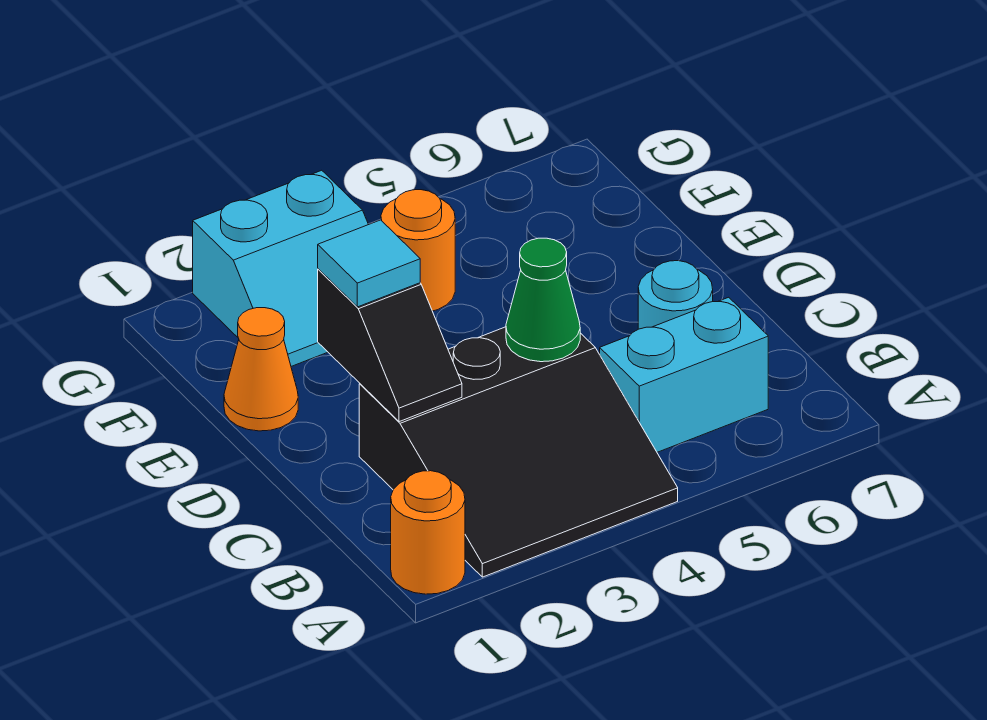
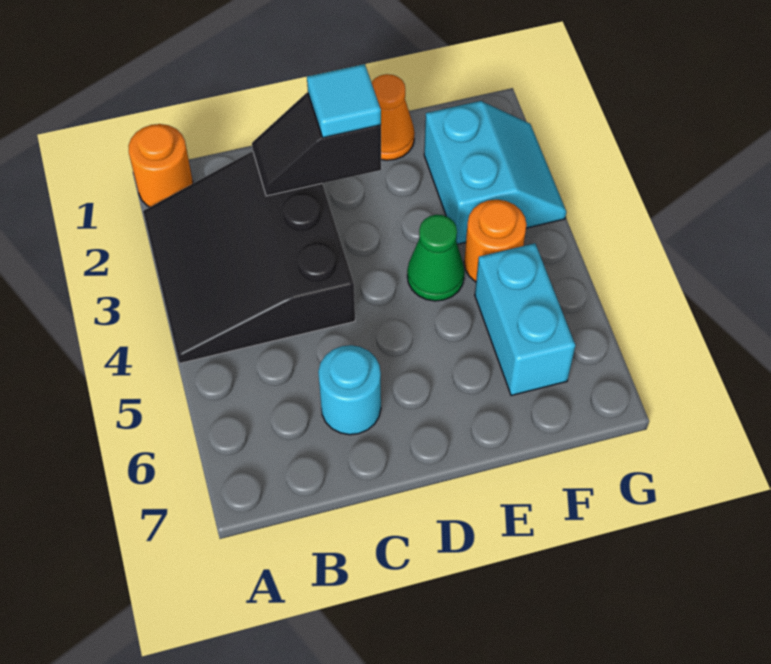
cyan 1x2 brick [600,297,768,452] -> cyan 1x2 brick moved to [475,243,575,396]
green 1x1 cone [506,238,580,362] -> green 1x1 cone moved to [407,215,465,301]
cyan 2x2 slope [193,170,368,366] -> cyan 2x2 slope turned to [424,101,566,244]

